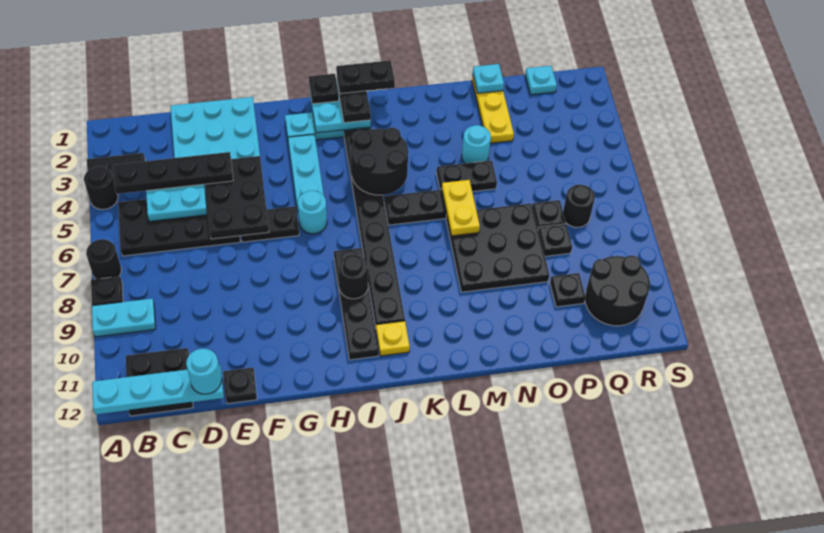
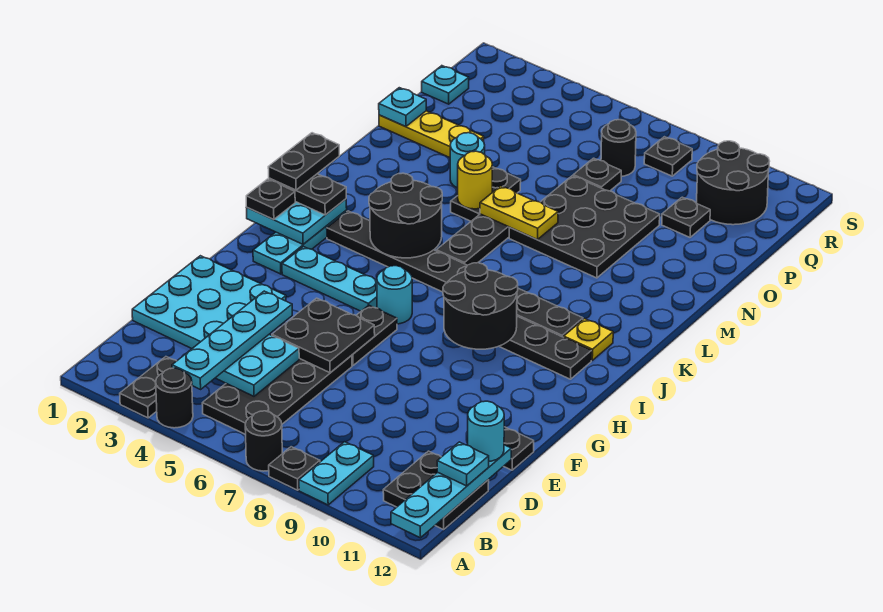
black 1x4 plate [113,152,233,194] -> cyan 1x4 plate [172,291,292,389]
none -> cyan 1x1 plate [437,442,489,486]
black 2x3 plate [205,156,269,239] -> black 2x2 plate [272,298,375,373]
black 1x1 round brick [338,255,368,299] -> black 2x2 round brick [443,263,518,349]
none -> yellow 1x1 round brick [458,151,492,209]
black 1x1 plate [538,224,572,256] -> black 1x1 plate moved to [644,137,692,176]

